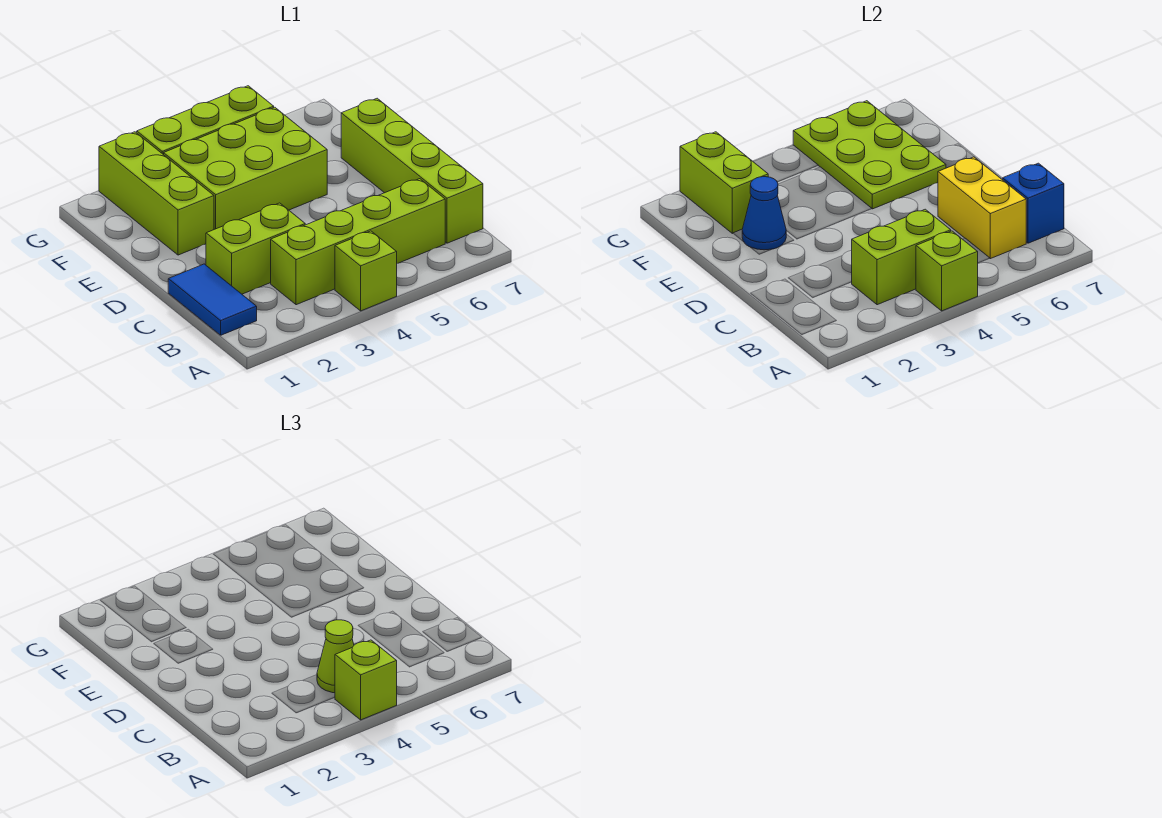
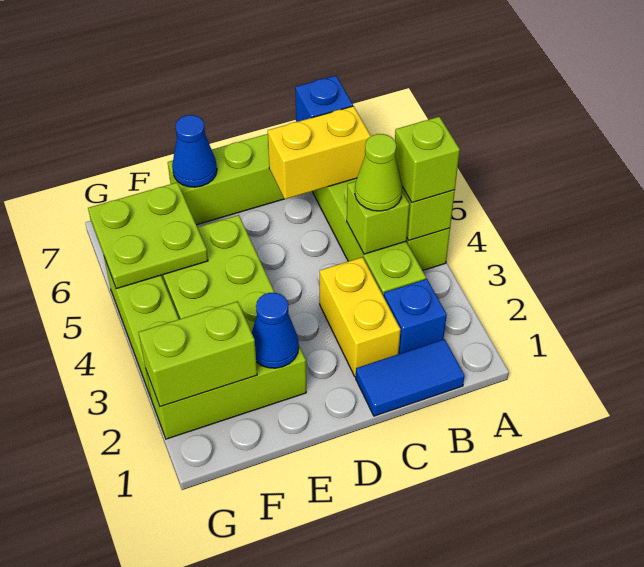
none -> blue 1x1 brick [384,279,447,354]
lime 1x2 brick [852,209,951,305] -> lime 1x1 brick [347,181,409,254]
lime 1x2 brick [206,203,305,294] -> yellow 1x2 brick [320,257,401,377]
lime 2x3 plate [793,101,946,209] -> lime 2x2 plate [88,182,208,289]
none -> blue 1x1 cone [172,115,217,187]

